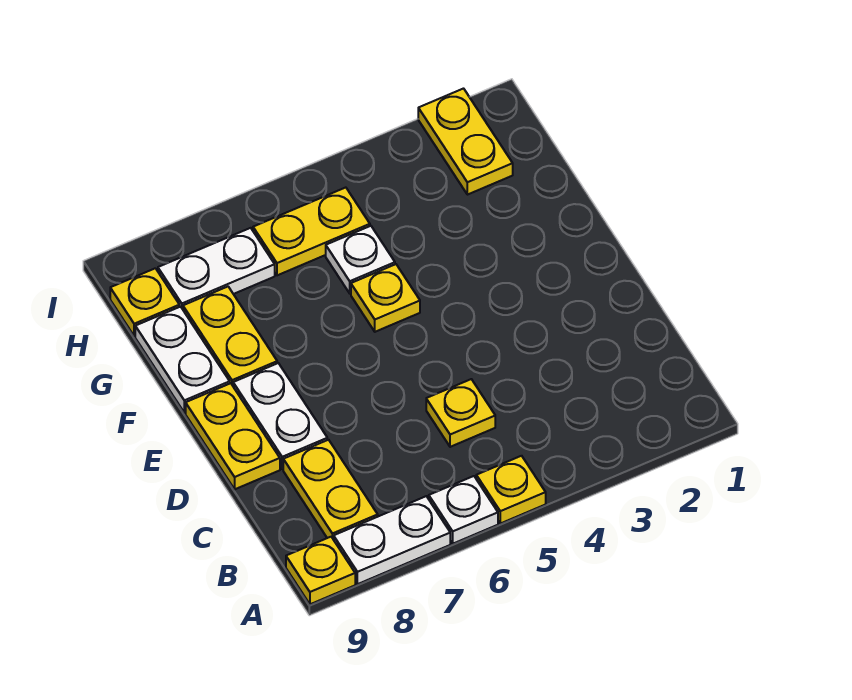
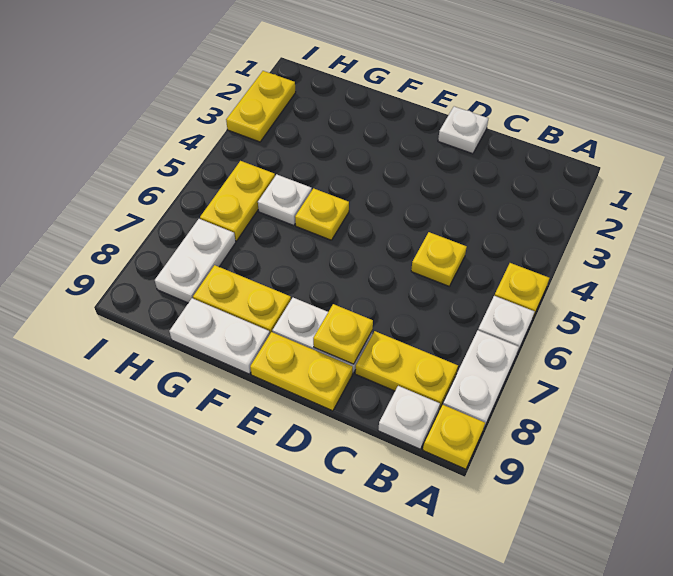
none -> white 1x1 plate [378,386,440,449]
none -> white 1x1 plate [438,106,488,154]
yellow 1x2 plate [418,89,513,195] -> yellow 1x2 plate turned to [226,71,296,142]
yellow 1x1 plate [110,268,179,336] -> yellow 1x1 plate moved to [313,304,373,364]

